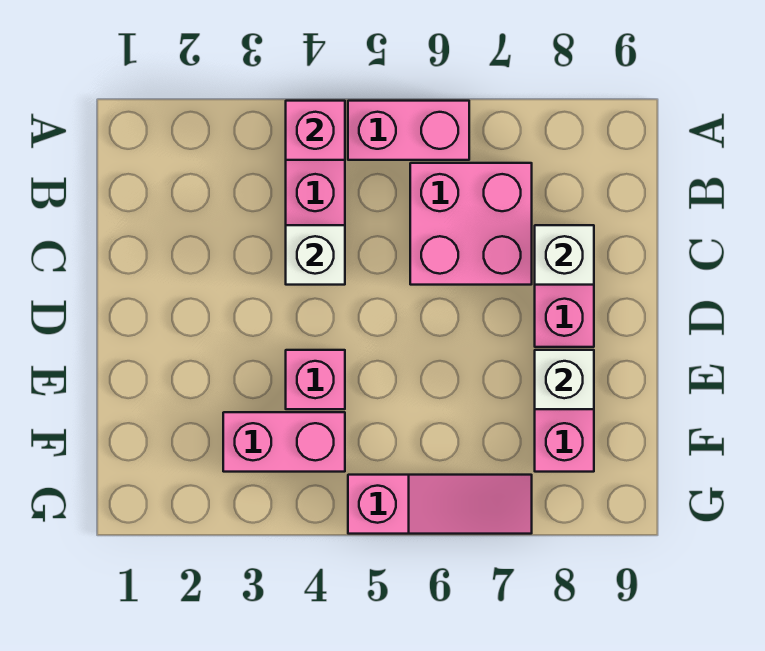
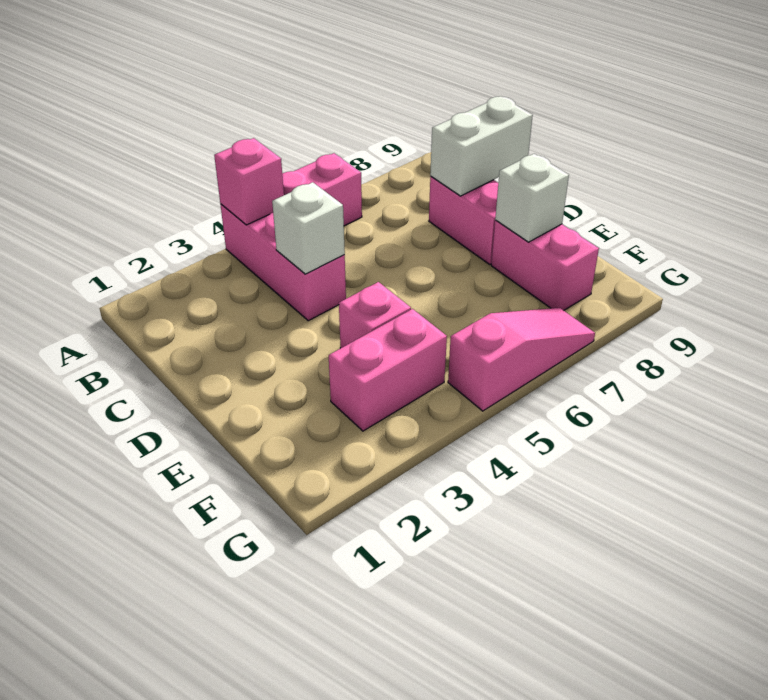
pink 2x2 brick [410,163,532,285] -> none
white 1x1 brick [535,225,594,285] -> white 1x2 brick [430,96,533,196]

